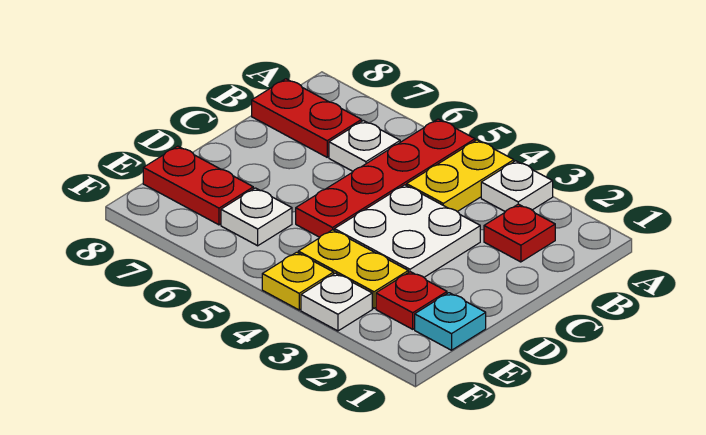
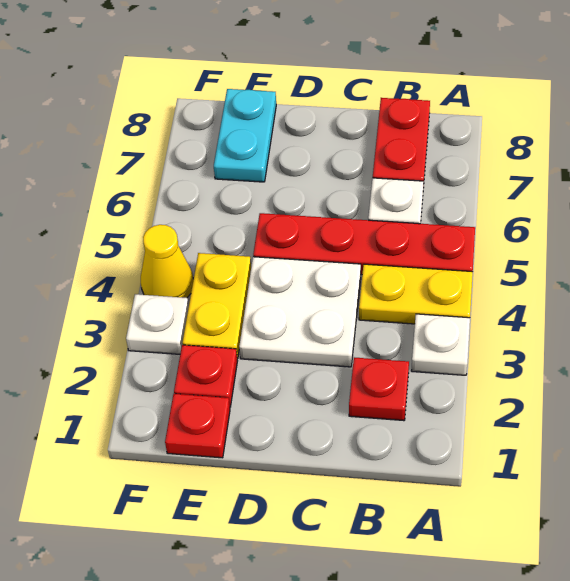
cyan 1x1 plate [415,293,486,350] -> red 1x1 plate [165,394,230,458]
white 1x1 plate [221,188,292,246] -> none
red 1x2 plate [143,146,253,225] -> cyan 1x2 plate [214,89,276,182]
yellow 1x1 plate [262,252,334,310] -> yellow 1x1 cone [141,225,193,298]

